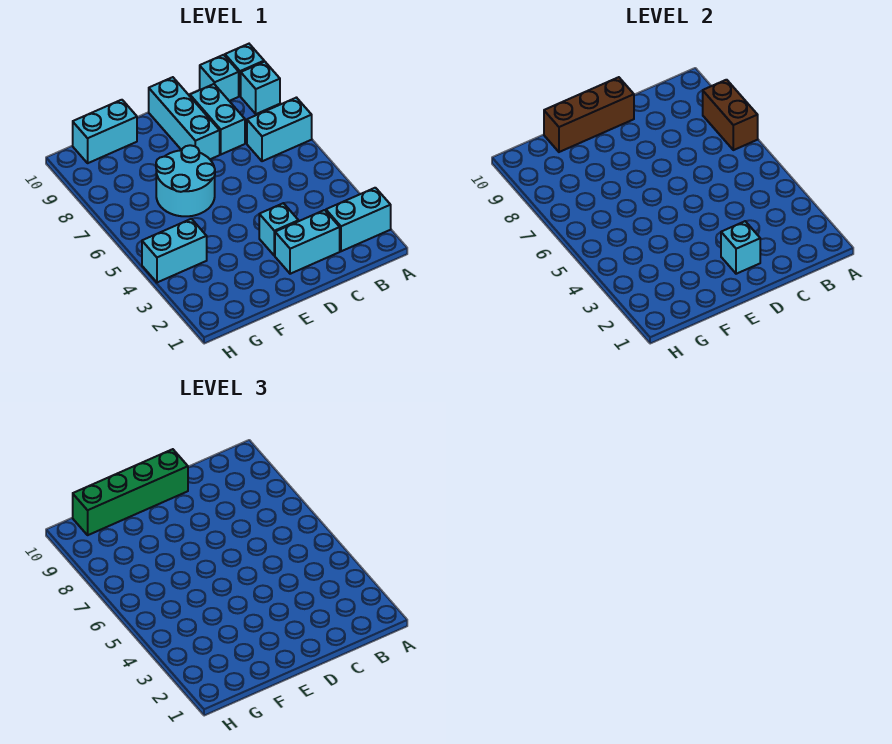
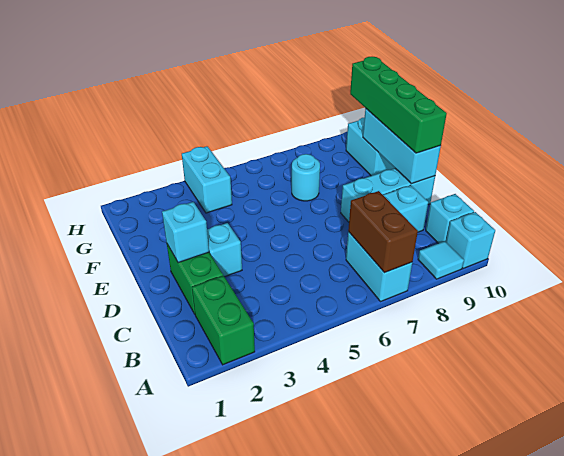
cyan 1x2 brick [326,188,391,251] -> green 1x2 brick [192,276,255,365]
brown 1x2 brick [703,80,758,150] -> brown 1x2 brick turned to [348,191,418,273]
cyan 1x1 brick [241,62,280,114] -> cyan 1x1 tile [418,241,464,279]
cyan 1x2 brick [275,210,340,274] -> green 1x2 brick [167,244,223,314]
brown 1x3 brick [544,77,634,152] -> cyan 1x3 brick [363,109,441,184]
cyan 2x2 round brick [156,145,215,216] -> cyan 1x1 round brick [292,154,320,201]

